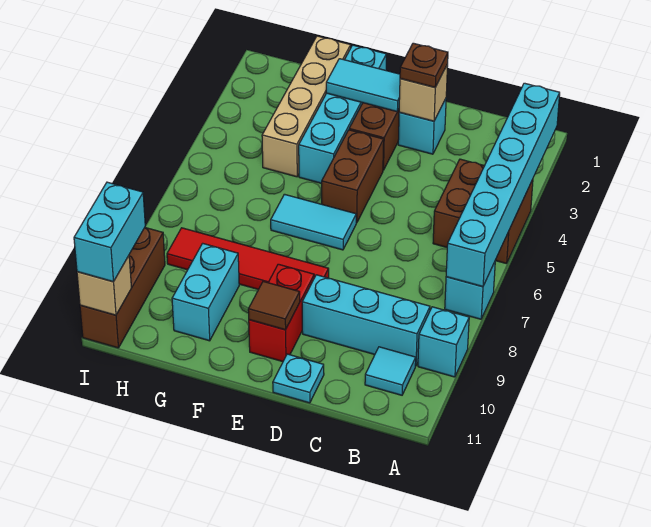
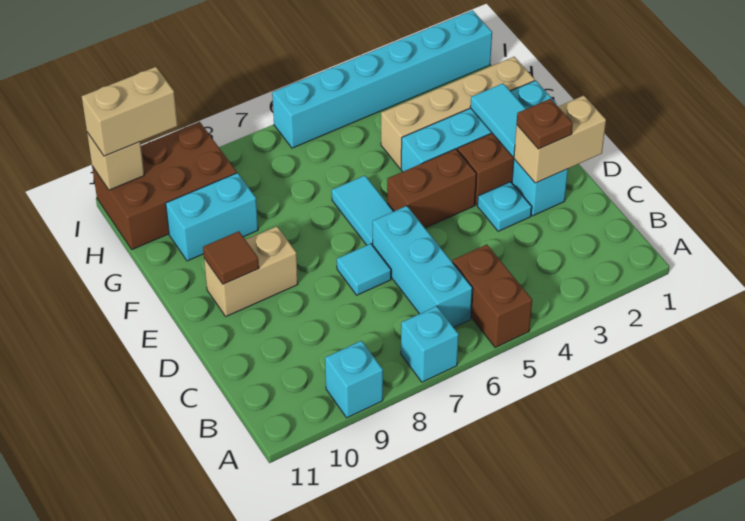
cyan 1x6 brick [446,83,560,287] -> cyan 1x6 brick moved to [272,10,492,148]
brown 2x2 brick [433,159,533,264] -> brown 1x2 brick [453,244,532,347]
cyan 1x3 brick [302,275,430,366] -> cyan 1x3 brick moved to [373,206,472,327]
cyan 1x1 tile [365,347,416,395] -> cyan 1x1 tile moved to [337,244,391,295]
tan 1x1 brick [399,64,448,121] -> tan 1x2 brick [514,95,606,183]
cyan 1x1 plate [273,354,324,403] -> cyan 1x1 plate moved to [477,182,532,231]
red 1x4 tile [167,228,329,289] -> none
red 1x2 brick [249,264,314,362] -> tan 1x2 brick [204,226,298,316]
brown 1x3 brick [80,228,165,348] -> brown 2x3 brick [92,122,237,250]
cyan 1x2 brick [74,182,145,282] -> tan 1x2 brick [82,67,178,156]

